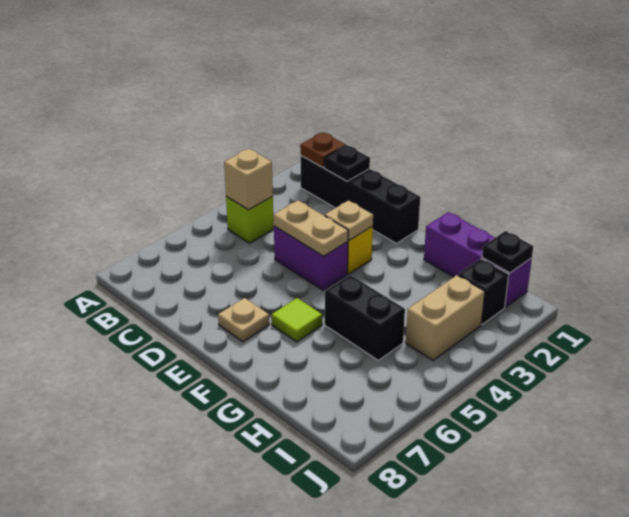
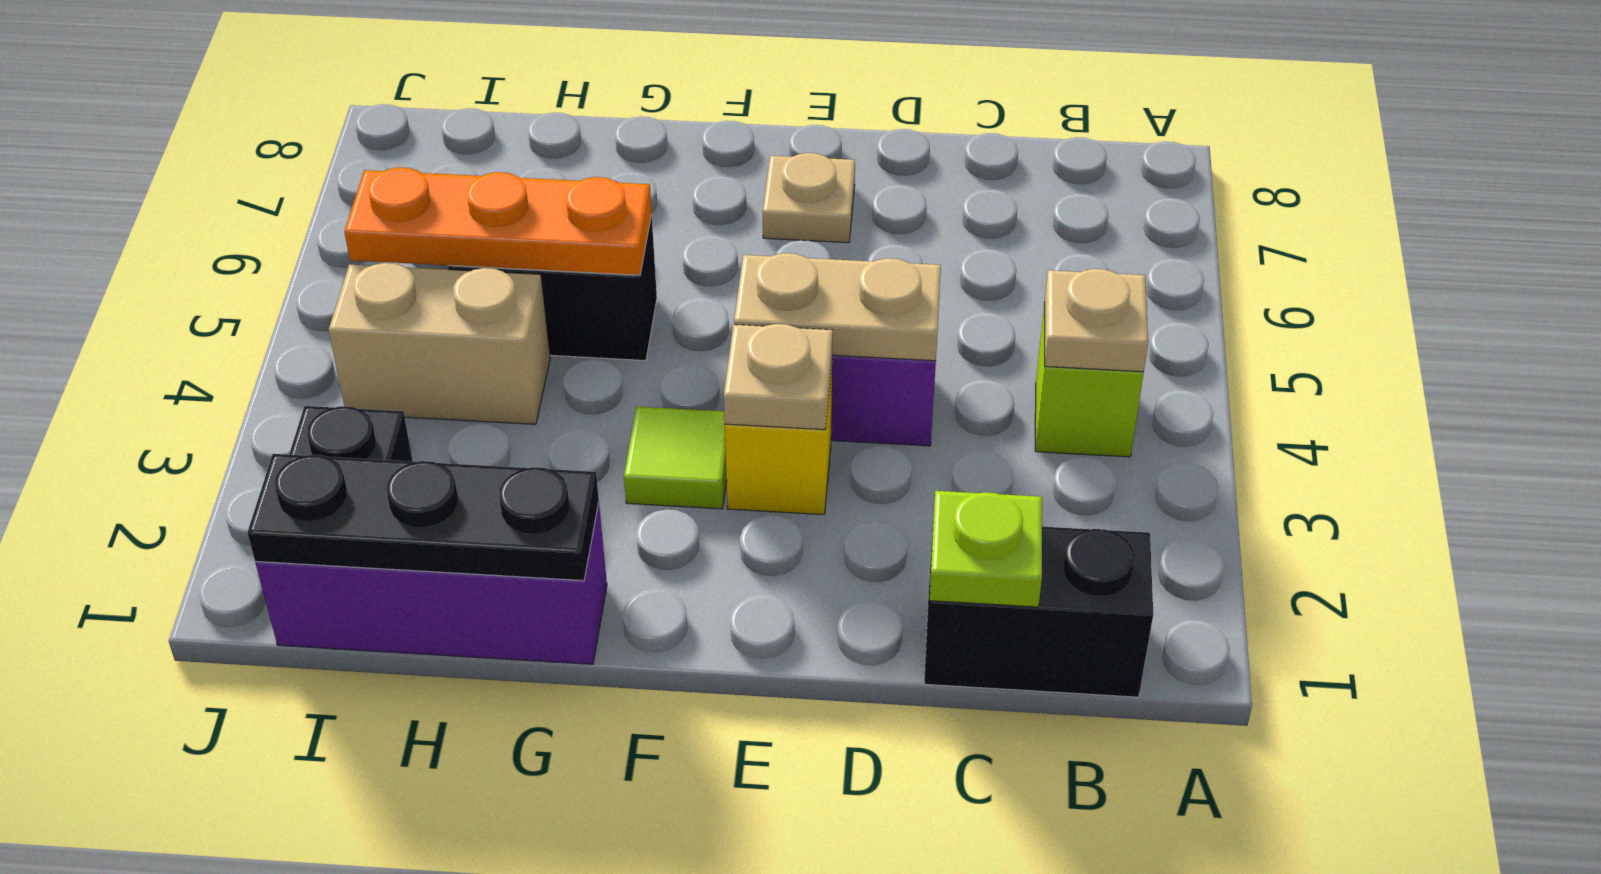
black 1x4 brick [301,156,420,243] -> black 1x2 brick [924,527,1153,697]
brown 1x1 plate [300,132,346,168] -> none
tan 1x1 brick [224,149,273,210] -> tan 1x1 plate [1045,269,1148,372]
black 1x1 plate [324,145,370,181] -> lime 1x1 plate [930,491,1042,607]
lime 1x1 tile [271,298,322,342] -> lime 1x1 tile moved to [624,407,727,509]
none -> orange 1x3 plate [344,167,652,275]
black 1x1 plate [482,231,533,273] -> black 1x3 plate [247,454,599,581]
tan 1x2 brick [406,275,485,360] -> tan 1x2 brick turned to [329,263,550,424]

